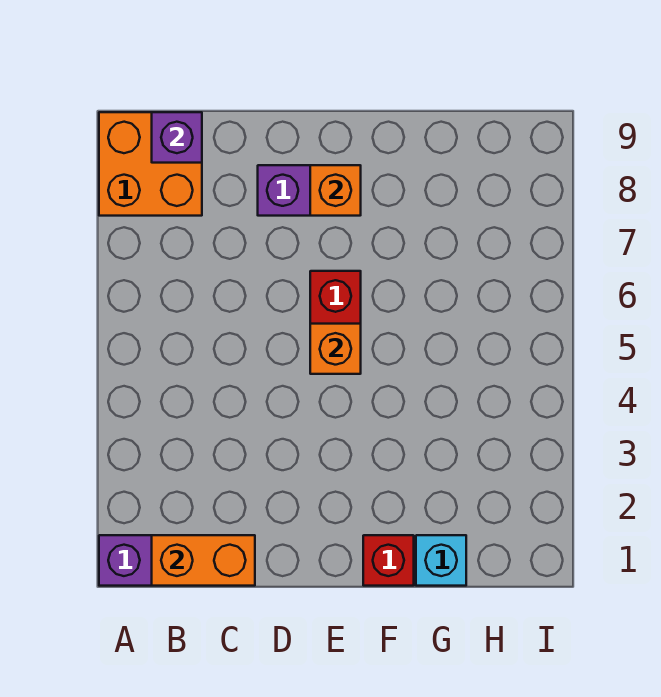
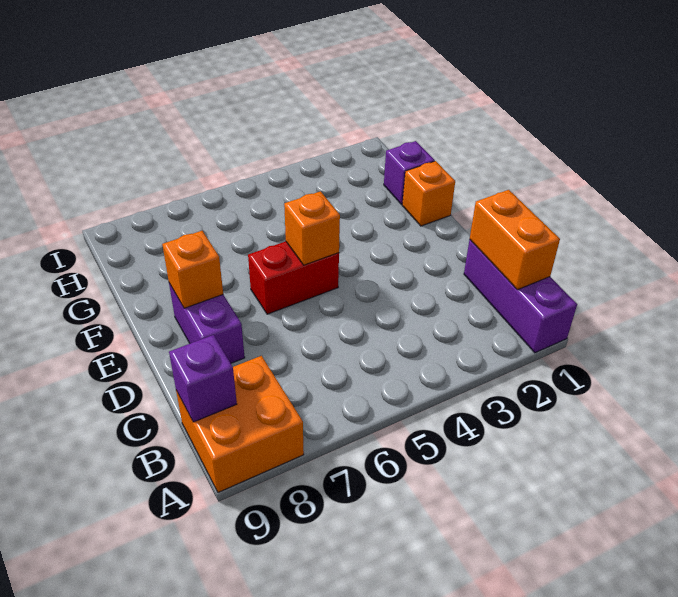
red 1x1 brick [363,535,414,586] -> orange 1x1 brick [402,161,455,226]
cyan 1x1 brick [416,535,466,586] -> purple 1x1 brick [384,141,435,204]

